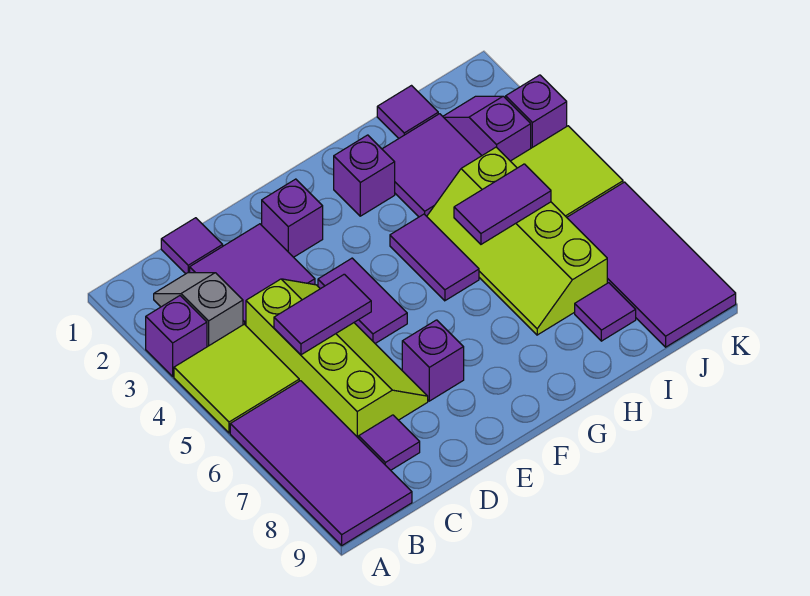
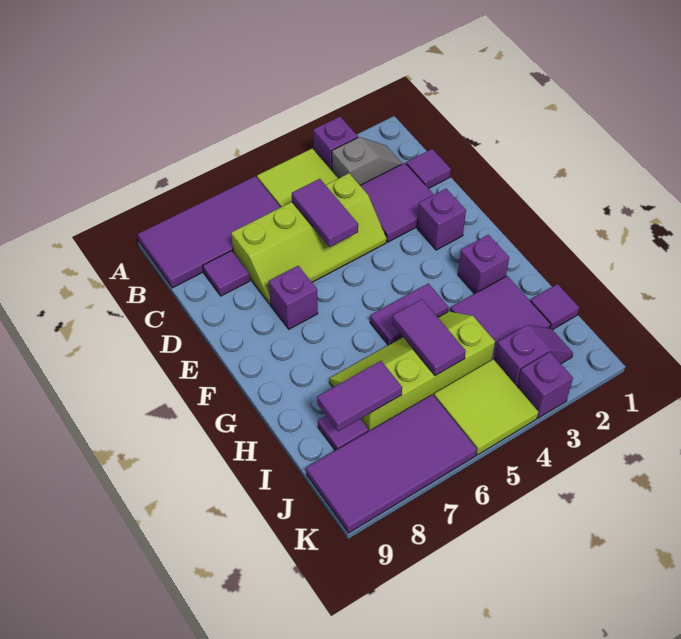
purple 1x2 tile [318,258,407,343] -> purple 1x2 tile moved to [317,361,402,431]

